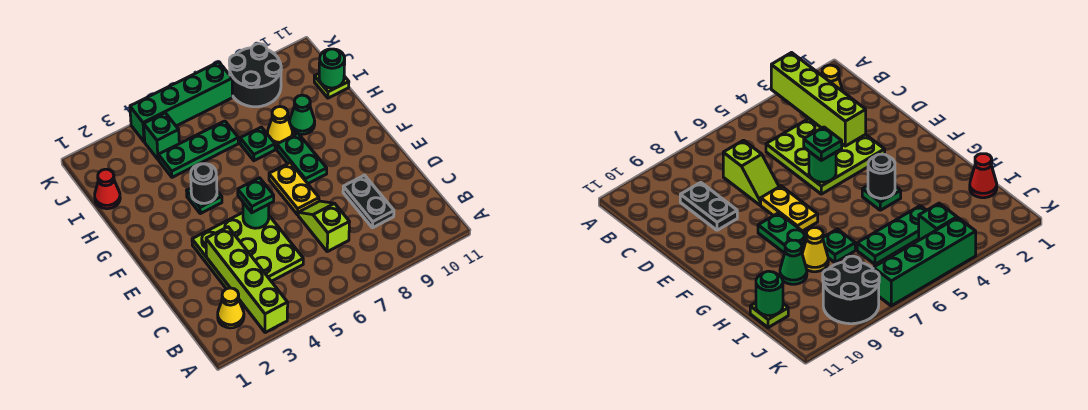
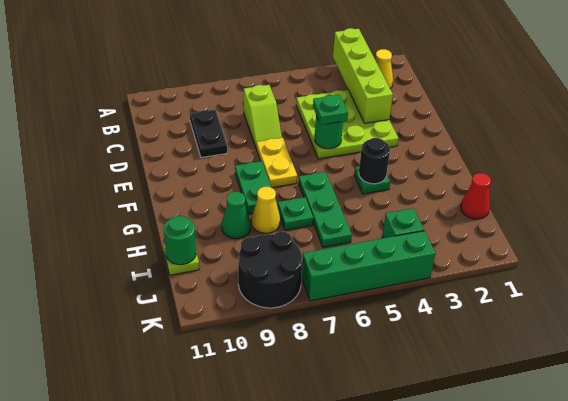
green 1x3 plate [158,121,239,177] -> green 1x3 plate turned to [299,172,352,247]

